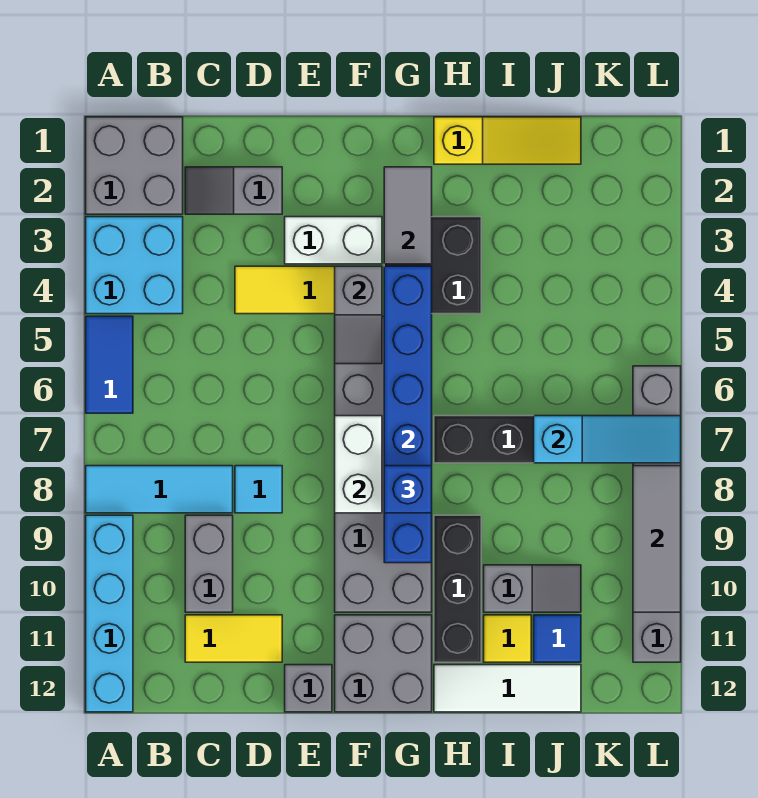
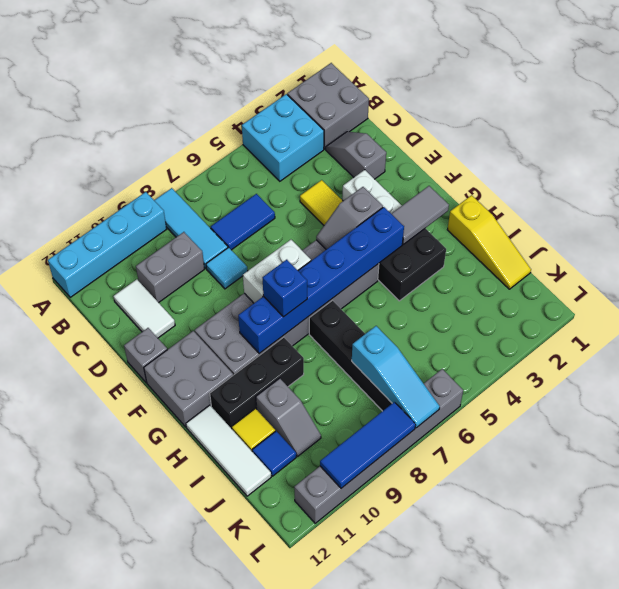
blue 1x2 tile [86,316,133,413] -> blue 1x2 tile moved to [211,194,275,250]
yellow 1x2 tile [185,615,282,662] -> white 1x2 tile [114,279,175,338]
grey 1x3 tile [633,466,681,612] -> blue 1x3 tile [320,402,416,488]

